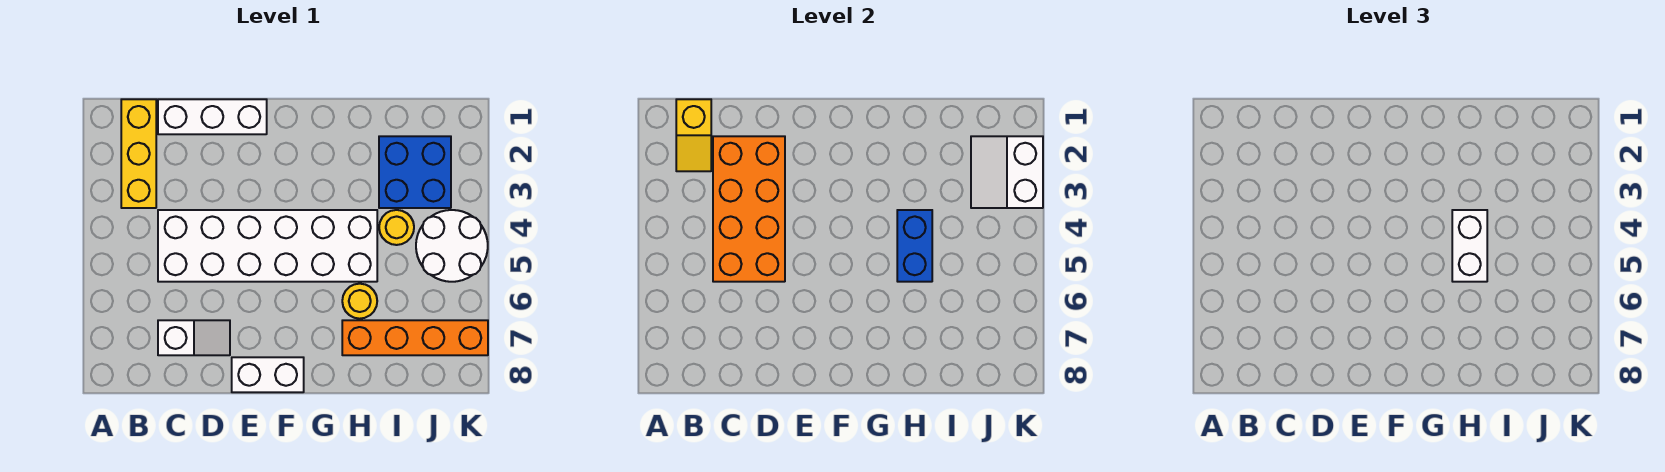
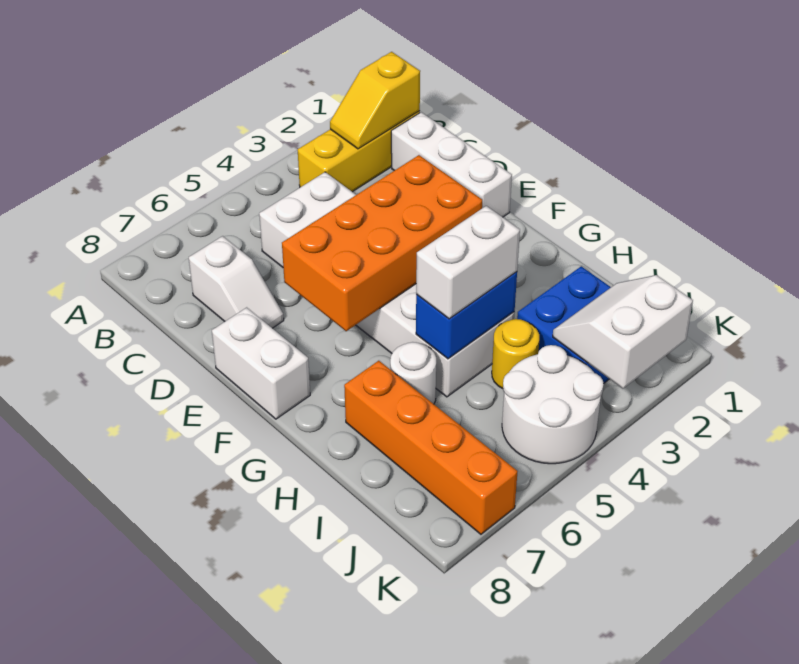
orange 2x4 brick [713,136,785,282] -> orange 2x4 brick moved to [282,155,482,331]
yellow 1x1 round brick [342,284,377,319] -> white 1x1 round brick [390,342,436,404]

